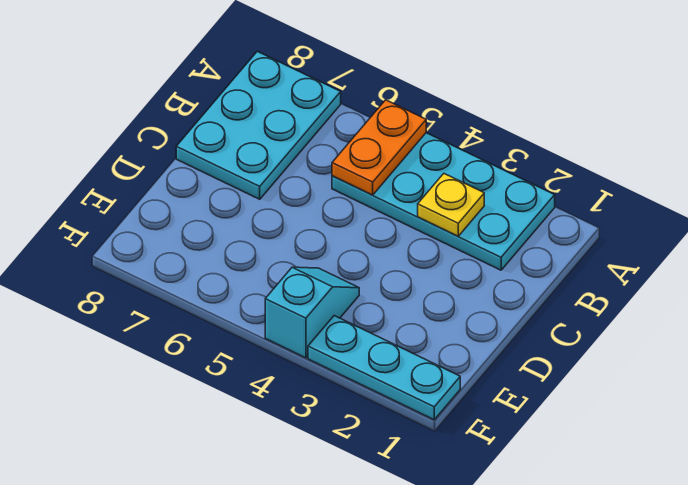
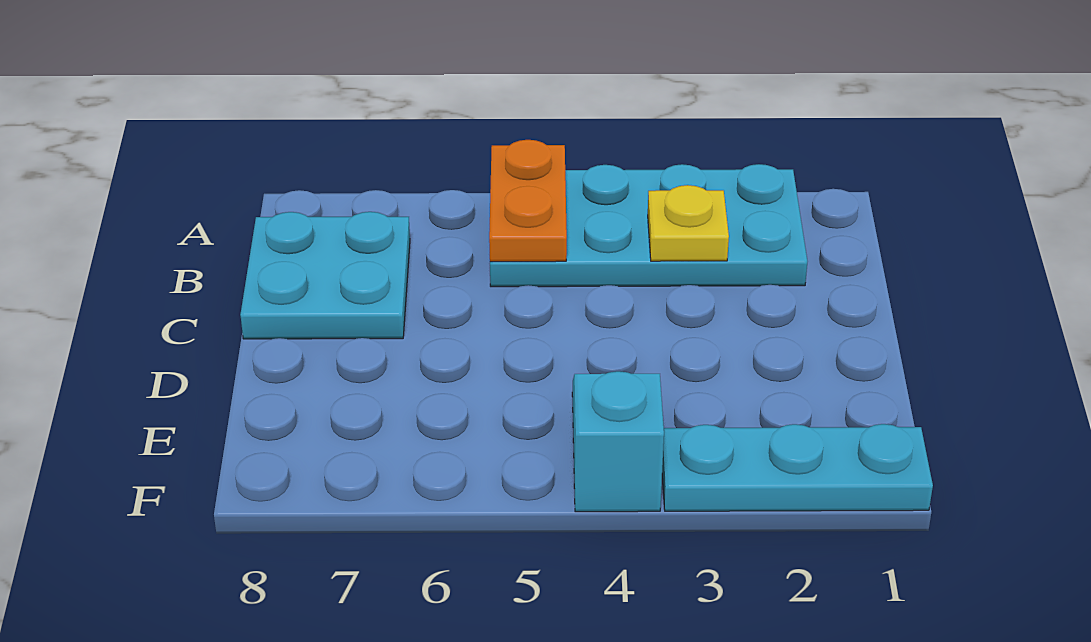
cyan 2x3 plate [176,51,341,199] -> cyan 2x2 plate [240,212,410,339]

